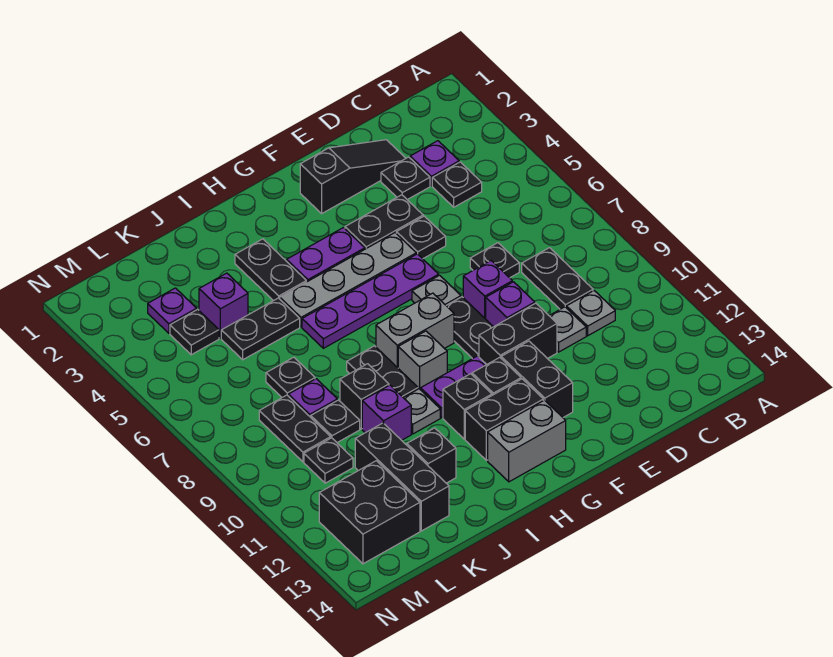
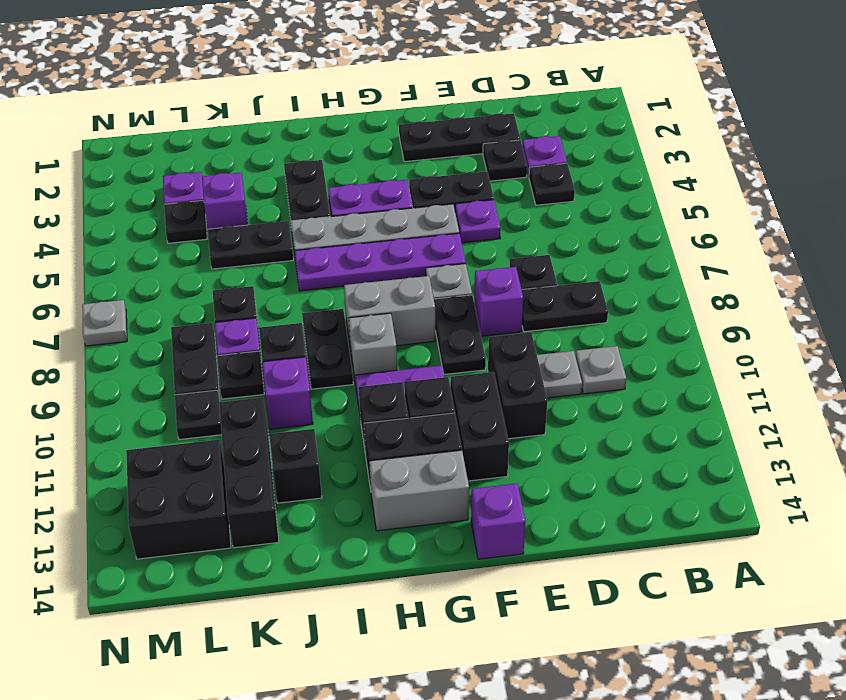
black 1x2 plate [522,248,593,309] -> black 1x2 plate turned to [522,281,608,332]
black 1x3 slope [300,140,406,213] -> black 1x3 plate [399,113,520,162]
black 1x1 plate [396,216,446,259] -> purple 1x1 plate [455,200,501,243]
purple 1x1 brick [486,282,535,327] -> purple 1x1 brick moved to [471,483,526,559]
black 1x2 brick [479,303,557,364] -> black 1x2 brick turned to [488,332,547,439]
grey 1x1 plate [403,389,440,434] -> grey 1x1 plate moved to [82,300,127,346]

